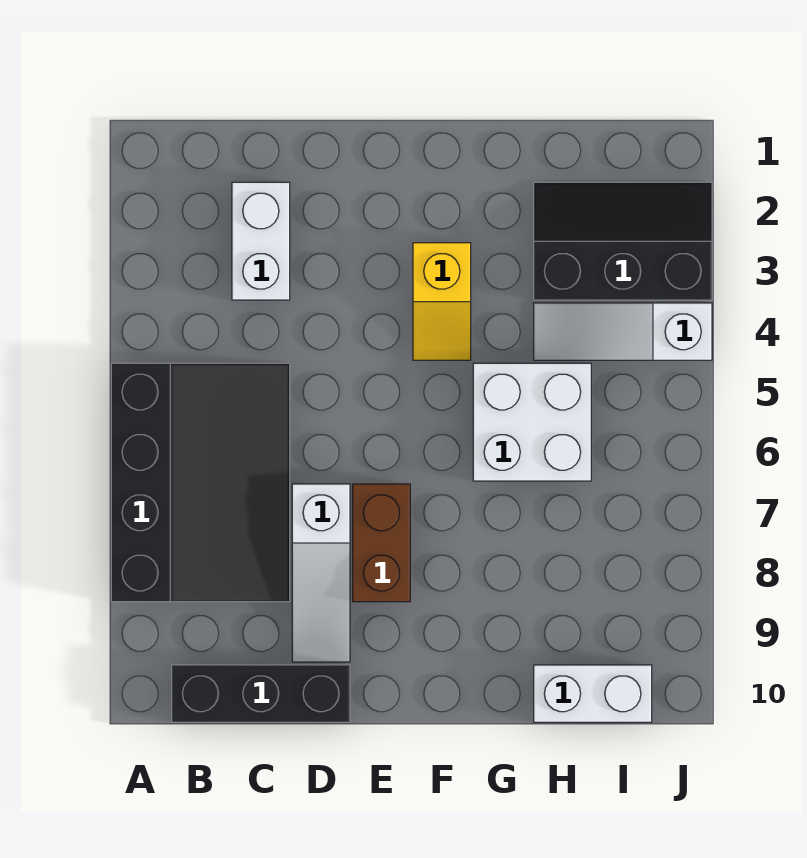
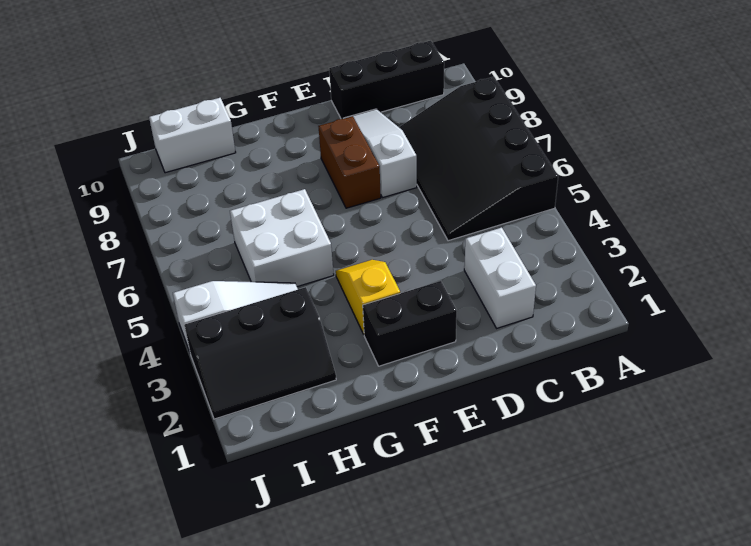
none -> black 1x2 brick [363,281,457,366]

